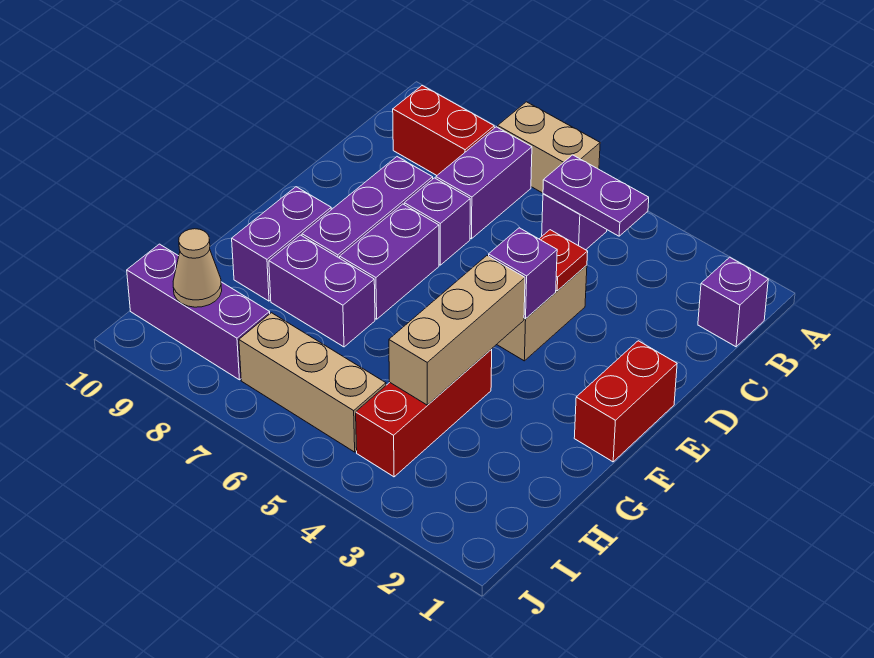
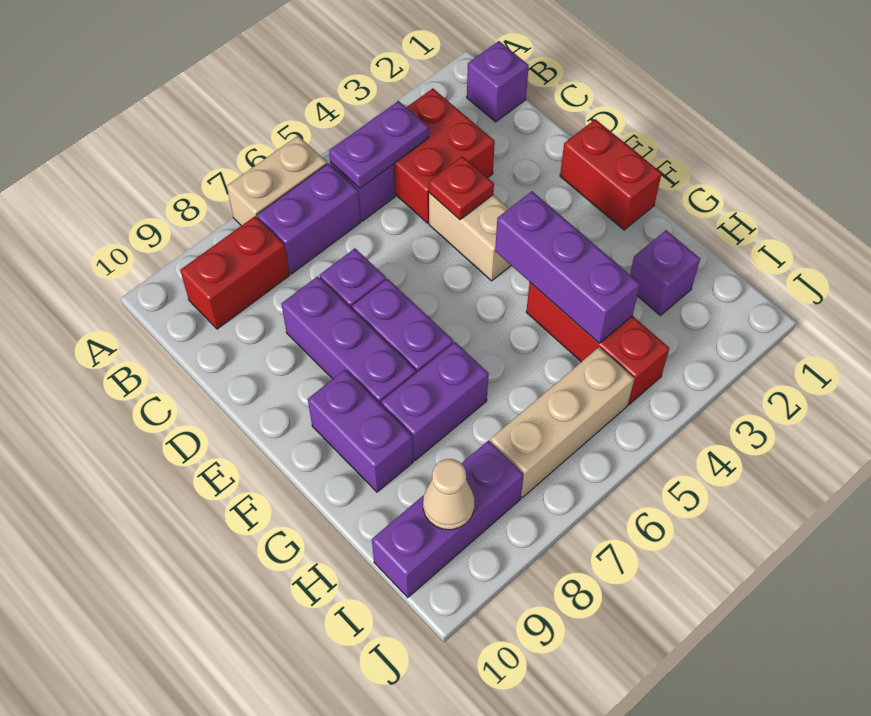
none -> red 2x2 brick [394,88,495,223]
purple 1x2 brick [436,127,532,239] -> purple 1x2 brick turned to [257,163,361,274]
purple 1x1 brick [489,228,557,319] -> purple 1x1 brick moved to [630,230,700,315]
tan 1x3 brick [389,256,525,405] -> purple 1x3 brick [495,191,640,343]

